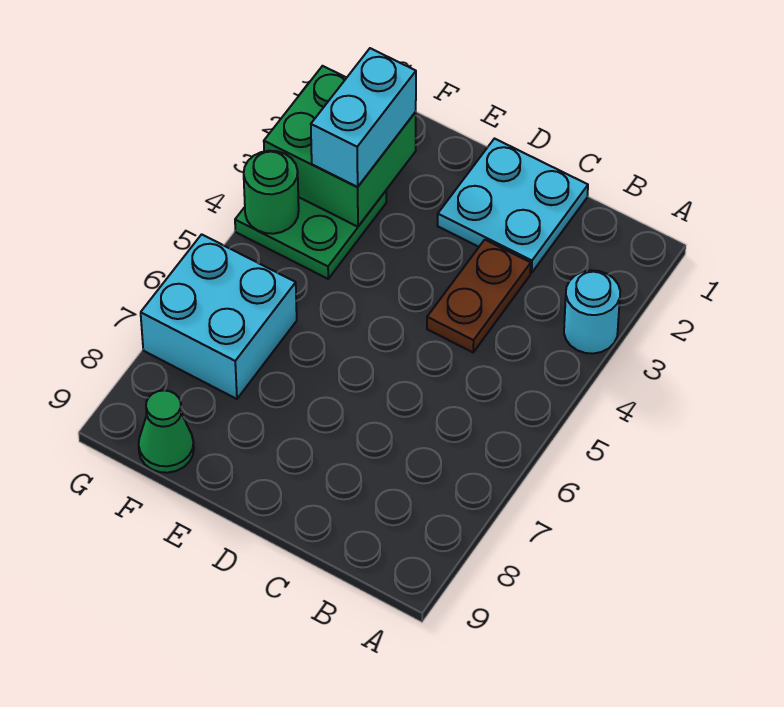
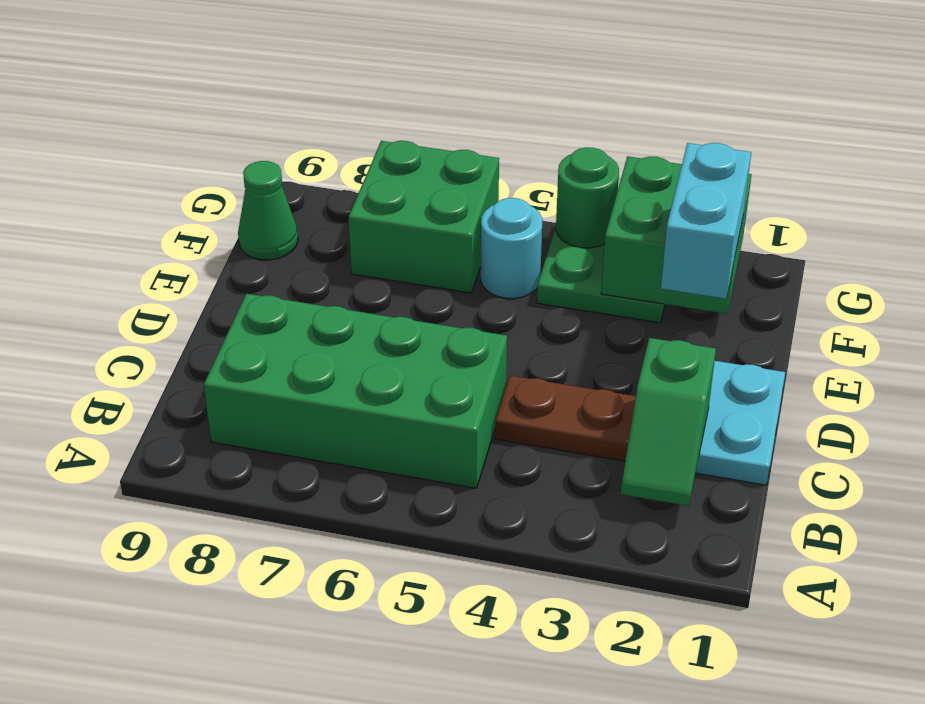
cyan 1x1 round brick [564,270,620,354] -> cyan 1x1 round brick moved to [481,198,542,299]
none -> green 1x2 slope [621,338,716,506]
none -> green 2x4 brick [204,294,507,488]
cyan 1x2 brick [311,48,416,187] -> cyan 1x2 brick turned to [661,143,751,299]
cyan 2x2 brick [141,234,297,399] -> green 2x2 brick [349,141,499,293]

